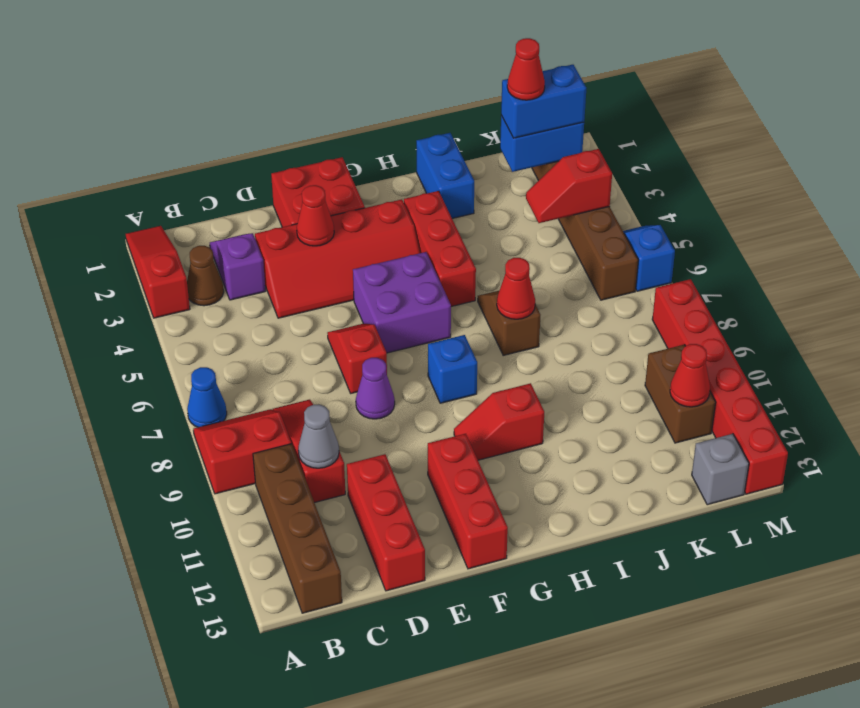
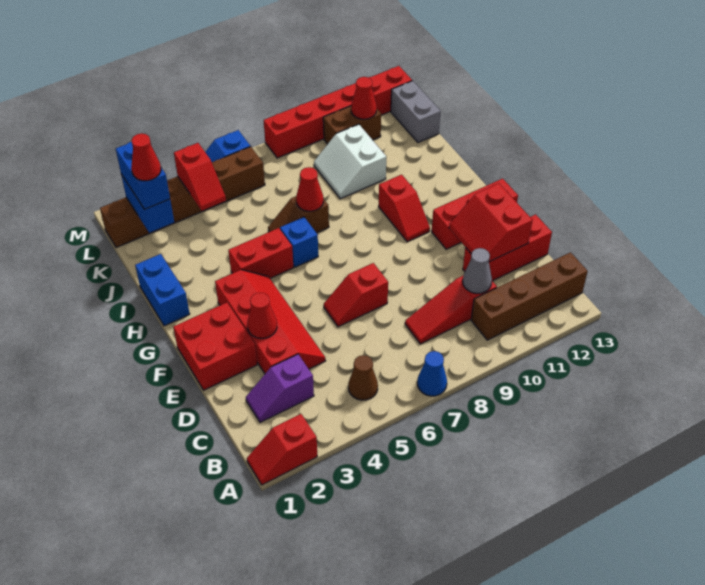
red 1x3 slope [126,226,190,318] -> red 1x2 slope [247,414,317,485]
red 2x2 slope [193,409,291,494] -> red 2x2 slope moved to [449,183,532,262]
brown 1x1 cone [187,246,224,306] -> brown 1x1 cone moved to [348,355,378,400]
purple 1x1 cone [356,358,395,419] -> none
purple 2x2 brick [353,252,451,353] -> none
blue 1x1 brick [428,335,477,403] -> blue 1x1 brick moved to [280,217,318,267]
red 1x3 brick [404,191,476,307] -> red 1x2 brick [228,228,293,278]
blue 1x2 brick [416,133,474,219] -> blue 1x2 brick turned to [135,254,190,326]
none -> white 2x2 slope [314,124,386,199]
grey 1x1 brick [692,434,749,505] -> grey 1x2 brick [391,81,441,143]

